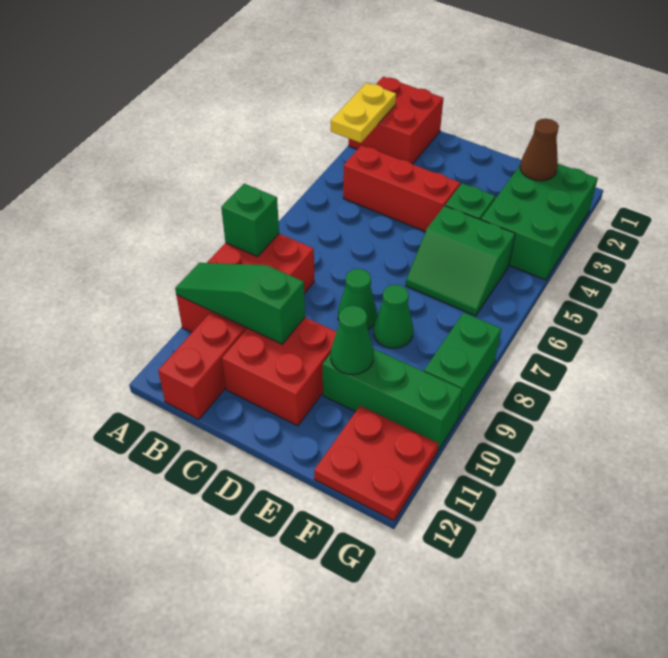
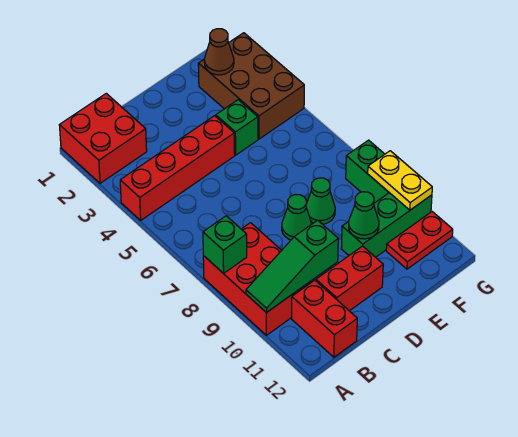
yellow 1x2 plate [331,83,396,143] -> yellow 1x2 plate moved to [368,151,432,210]
red 1x3 brick [343,145,460,232] -> red 1x4 brick [120,116,235,220]
red 2x2 brick [222,318,336,426] -> red 1x2 brick [316,246,383,311]
green 2x2 slope [406,206,515,316] -> none
green 2x3 brick [481,164,598,280] -> brown 2x3 brick [198,33,304,139]
red 2x2 plate [314,406,438,521] -> red 1x2 plate [386,212,453,269]

